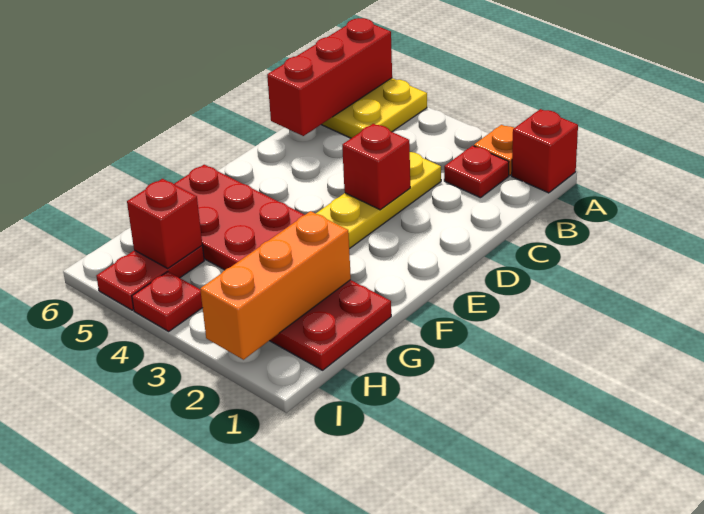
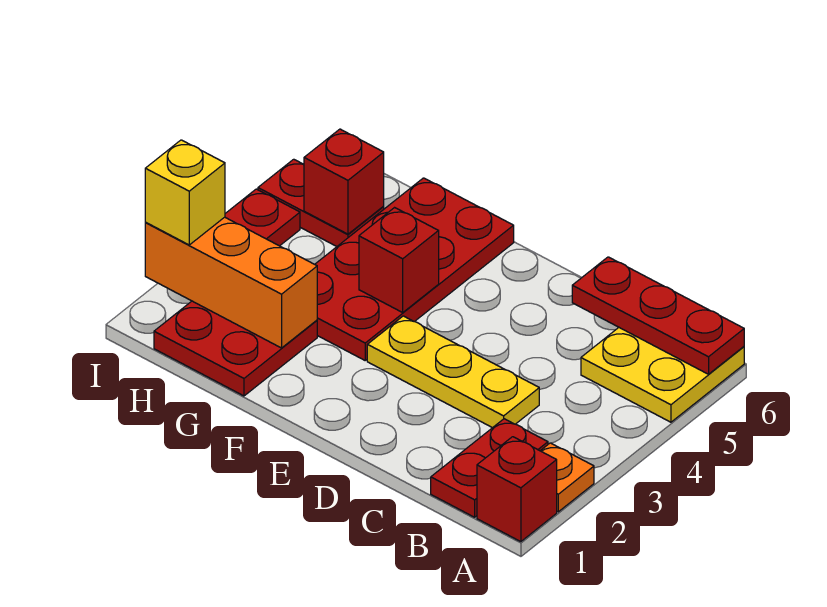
red 1x3 brick [267,18,392,136] -> red 1x3 plate [572,257,744,374]
red 1x1 plate [444,146,509,198] -> red 1x2 plate [431,419,548,517]
red 1x1 brick [342,124,410,210] -> red 1x1 brick moved to [359,208,439,312]
none -> yellow 1x1 brick [145,140,225,245]

